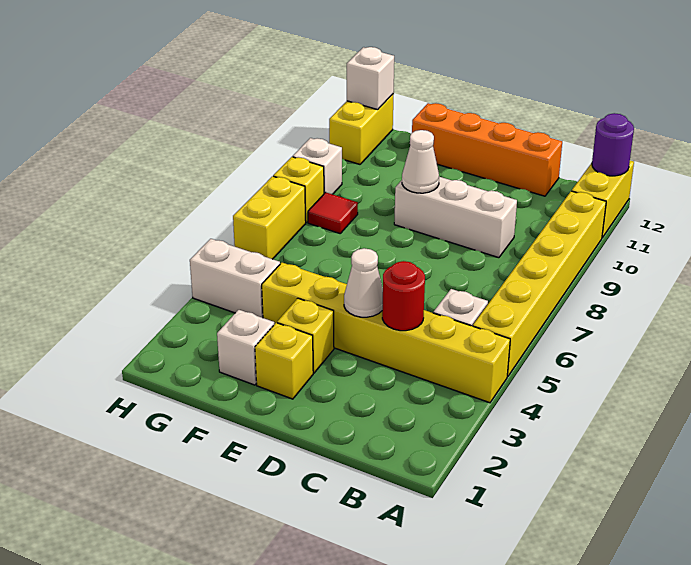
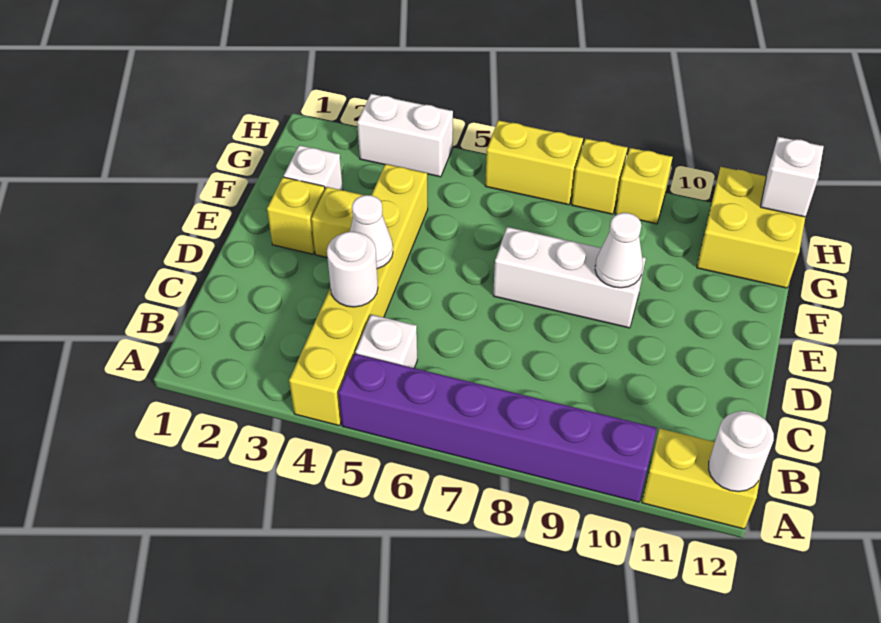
yellow 1x6 brick [473,191,606,377] -> purple 1x6 brick [338,354,657,502]
purple 1x1 round brick [592,113,634,176] -> white 1x1 round brick [709,411,774,492]
red 1x1 round brick [382,261,425,331] -> white 1x1 round brick [327,232,378,307]
white 1x3 brick [394,177,517,258] -> white 1x3 brick turned to [493,227,646,328]
orange 1x4 brick [412,103,562,196] -> none
white 1x2 brick [190,239,280,318] -> white 1x2 brick turned to [357,94,453,177]
red 1x1 tile [308,192,358,233] -> none
white 1x1 brick [293,138,342,194] -> yellow 1x1 brick [615,148,672,224]
yellow 1x2 brick [329,94,394,164] -> yellow 2x2 brick [697,167,805,288]

